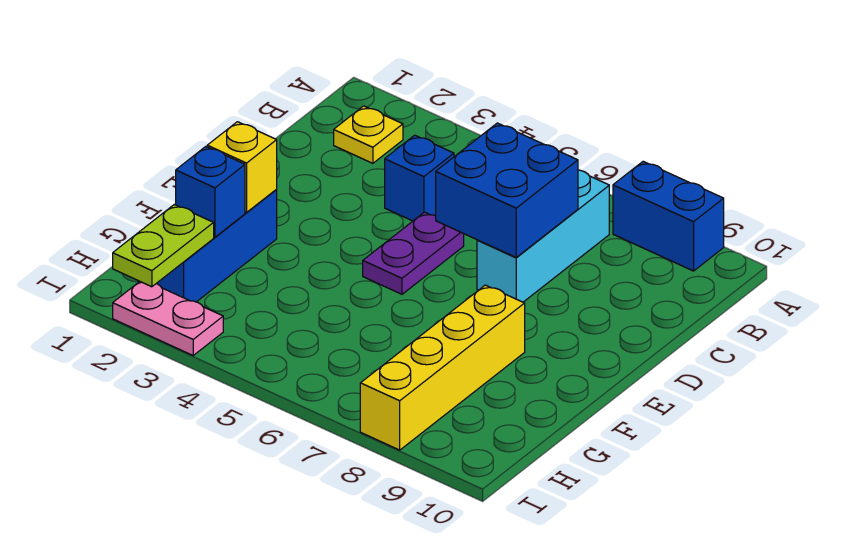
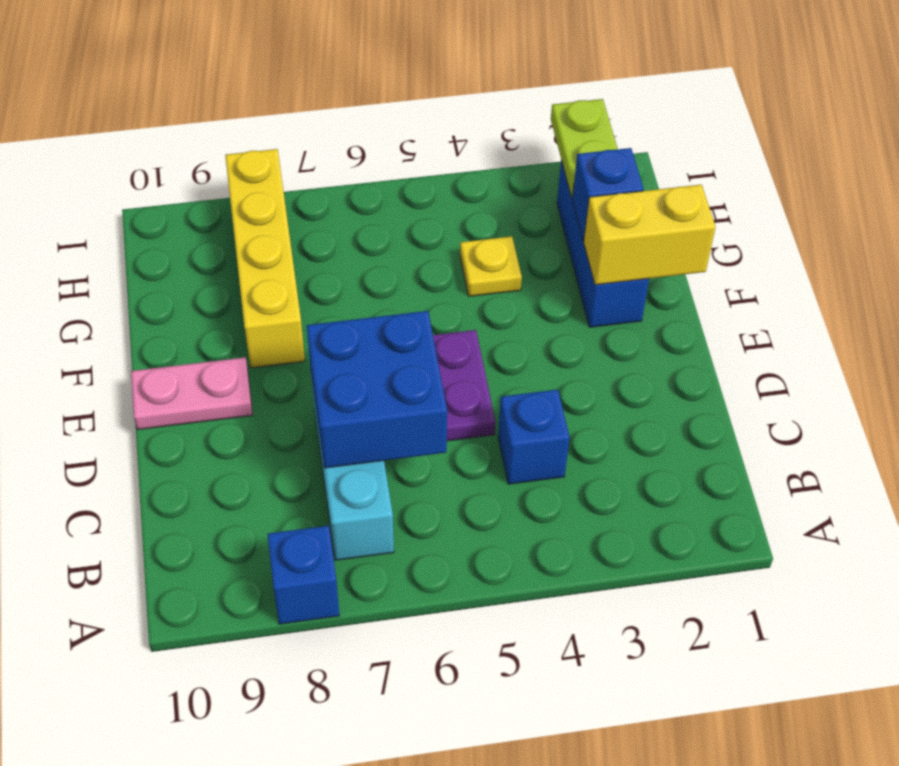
blue 1x2 brick [613,161,724,271] -> blue 1x1 brick [268,526,339,624]
yellow 1x1 plate [334,106,403,163] -> yellow 1x1 plate moved to [460,236,522,296]
yellow 1x1 brick [207,122,277,212] -> yellow 1x2 brick [584,185,715,285]
pink 1x2 plate [113,282,223,355] -> pink 1x2 plate moved to [131,357,253,430]

